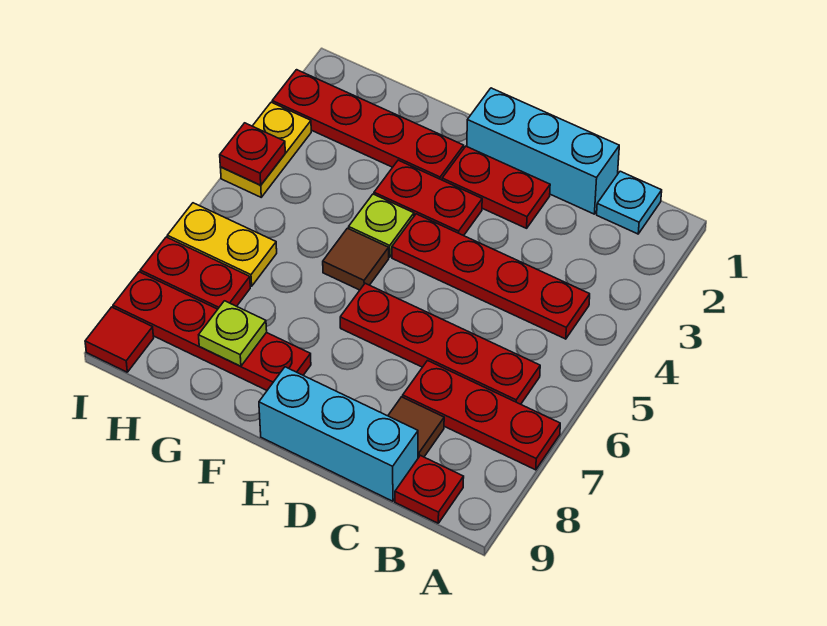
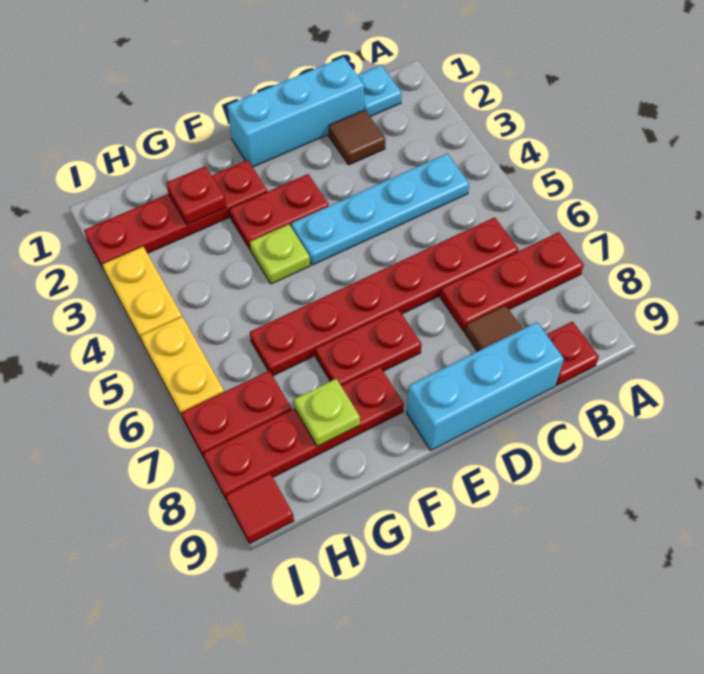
red 1x4 plate [392,214,590,339] -> cyan 1x4 plate [291,154,469,265]
red 1x4 plate [340,283,540,404] -> red 1x6 plate [250,217,519,376]
red 1x2 plate [442,146,550,228] -> red 1x2 plate moved to [315,309,422,385]
brown 1x1 tile [323,228,389,290] -> brown 1x1 tile moved to [329,110,385,165]
yellow 1x2 plate [167,203,277,286] -> yellow 1x2 plate turned to [141,317,224,418]
red 1x1 plate [220,123,285,185] -> red 1x1 plate moved to [166,166,226,225]

